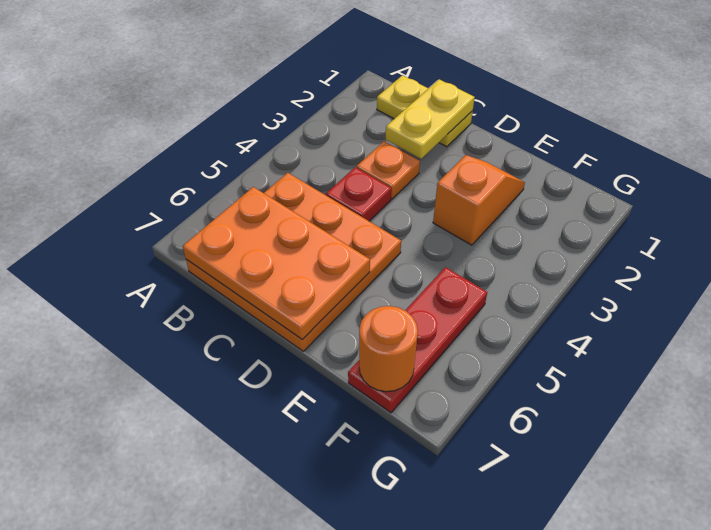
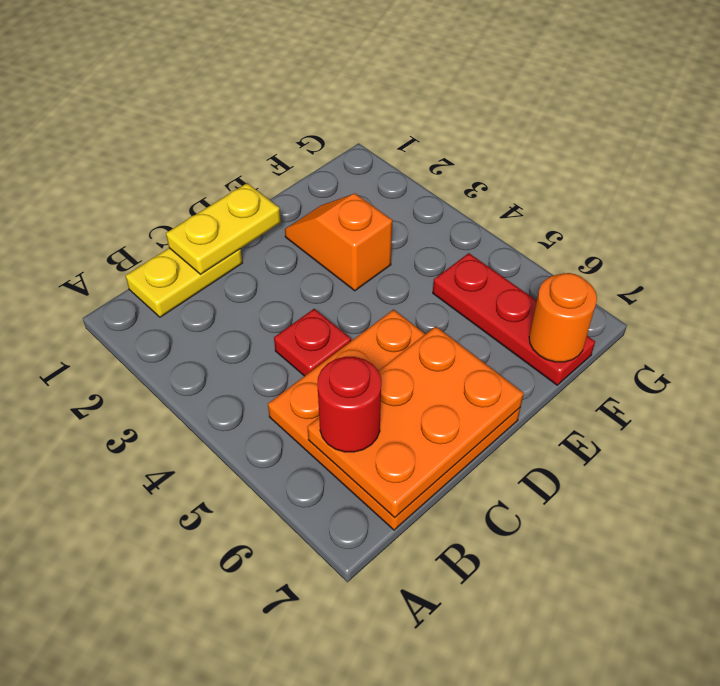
none -> red 1x1 round brick [318,357,381,452]
yellow 1x2 plate [386,79,475,159] -> yellow 1x2 plate turned to [166,183,281,274]
orange 1x1 plate [357,141,420,199] -> none

